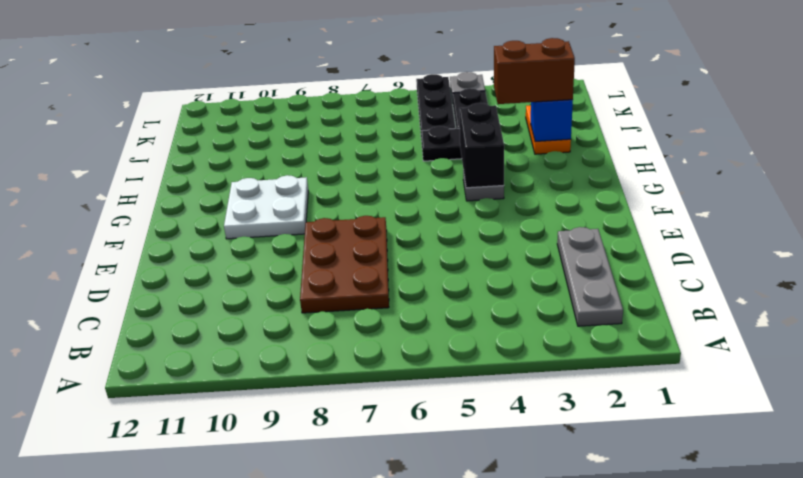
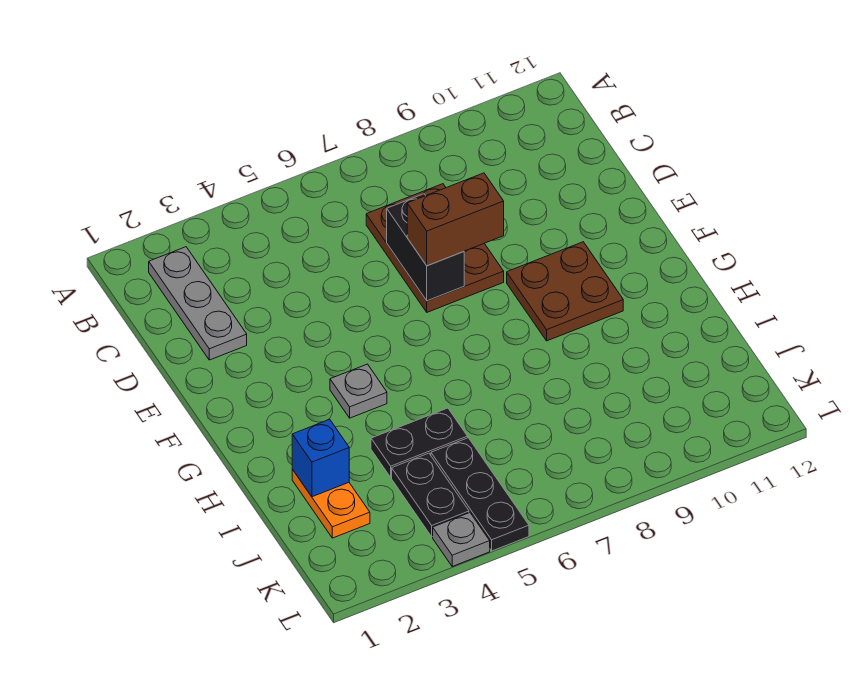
white 2x2 plate [224,175,308,239] -> brown 2x2 plate [507,242,623,341]
black 1x2 brick [459,103,504,188] -> black 1x2 brick moved to [387,194,464,301]
brown 1x2 brick [494,38,575,104] -> brown 1x2 brick moved to [407,173,504,266]

